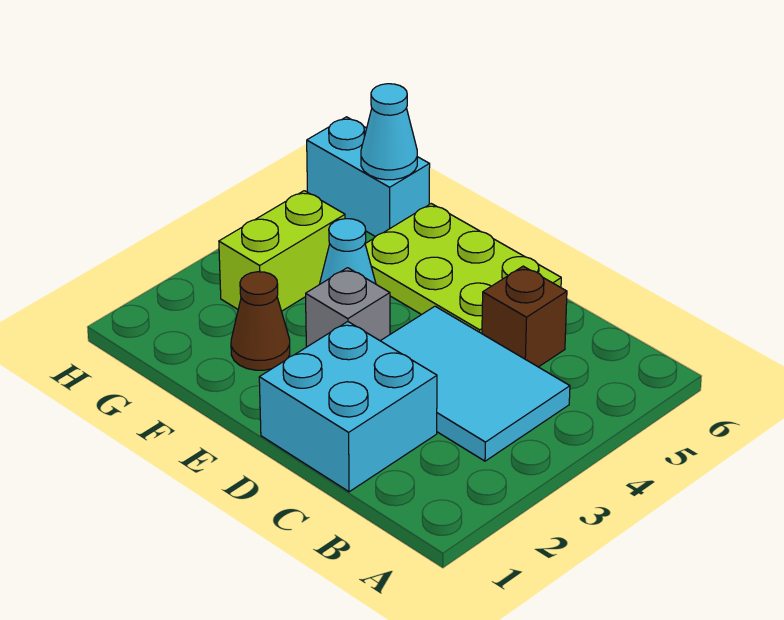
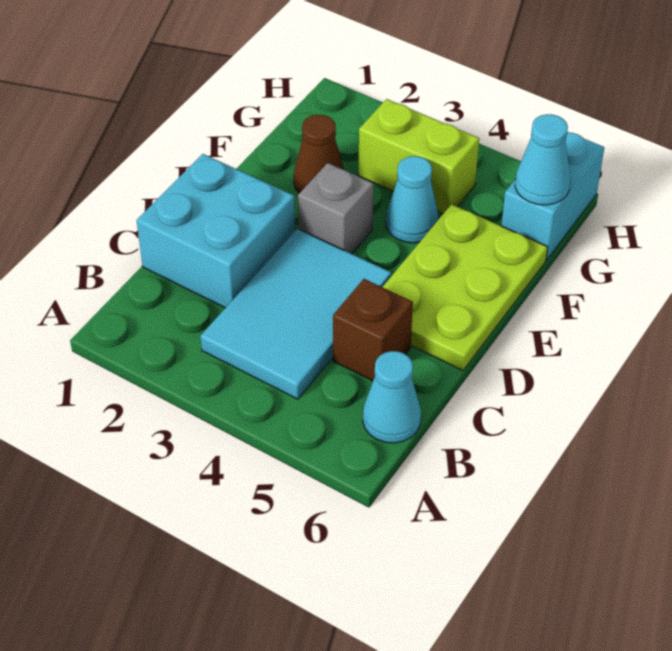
none -> cyan 1x1 cone [363,351,421,443]

